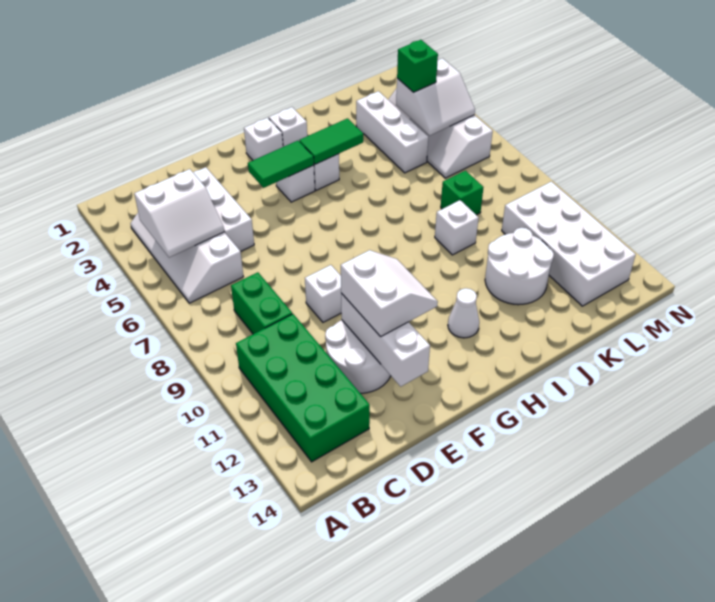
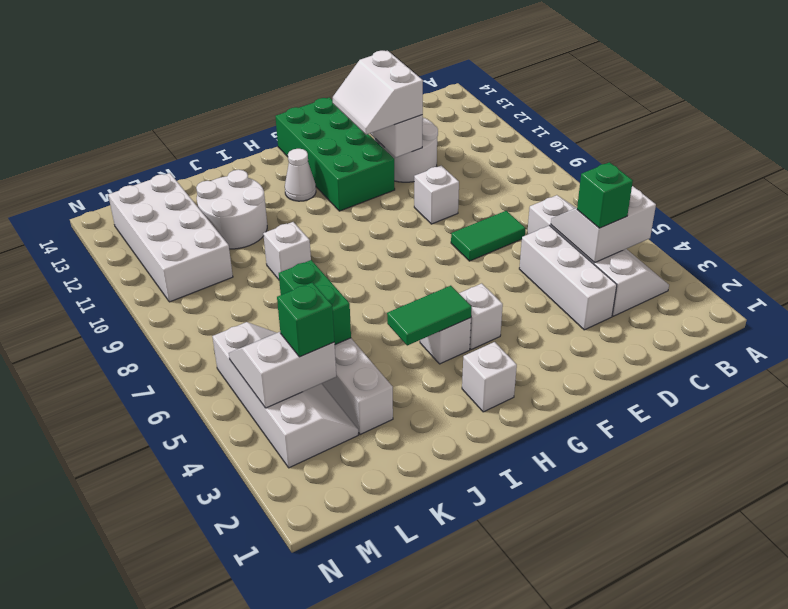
green 2x4 brick [236,314,370,462] -> green 2x4 brick moved to [275,97,395,211]
green 1x2 brick [231,272,292,334] -> green 1x2 brick moved to [279,260,351,345]
green 1x2 tile [248,141,314,188] -> green 1x2 tile moved to [451,211,525,261]
white 1x1 brick [244,118,283,160] -> none
green 1x1 brick [441,171,484,215] -> green 1x1 brick moved to [577,162,633,228]

